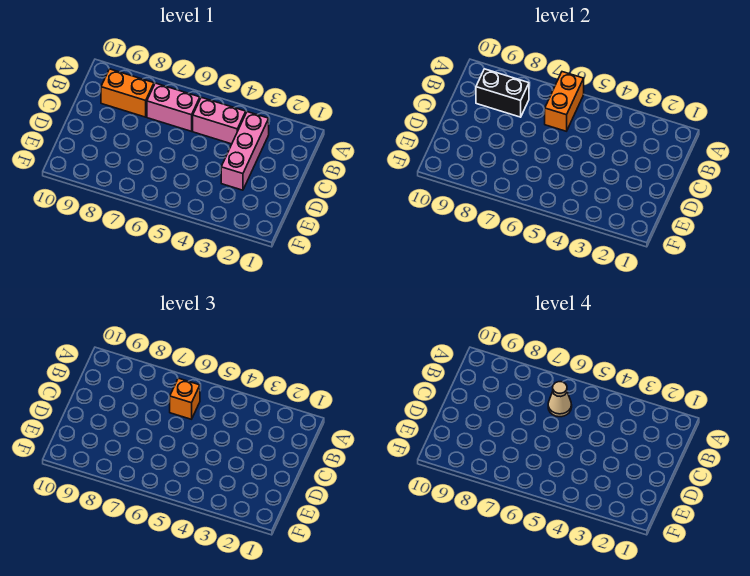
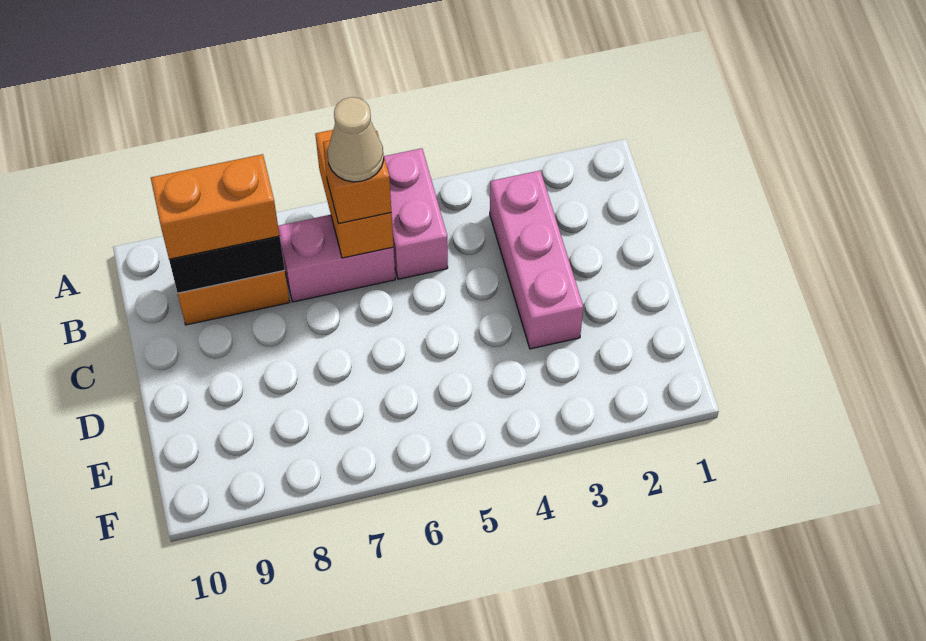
pink 1x2 brick [193,97,246,144] -> pink 1x2 brick turned to [384,148,448,279]
none -> orange 1x2 brick [151,154,280,259]

